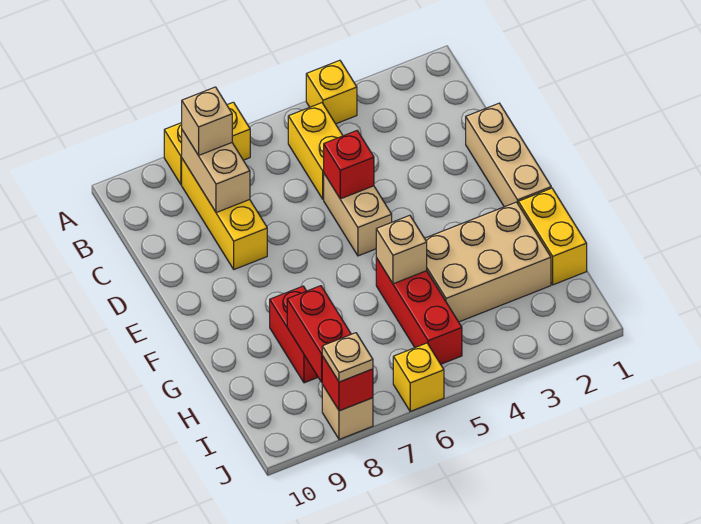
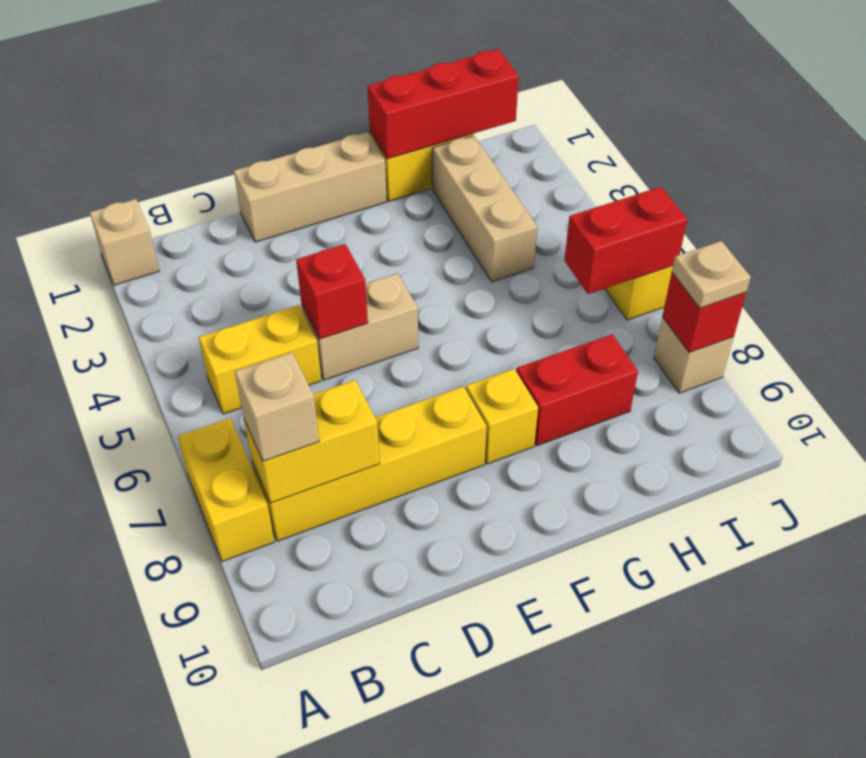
yellow 1x1 brick [306,60,357,124] -> yellow 1x1 brick moved to [466,369,538,464]
yellow 1x3 brick [182,159,267,269] -> yellow 1x4 brick [252,386,487,541]
tan 1x2 brick [182,130,250,213] -> yellow 1x2 brick [244,380,380,503]
tan 2x3 brick [425,202,551,322] -> tan 1x3 brick [432,136,537,282]
red 1x3 brick [376,258,462,364] -> red 1x3 brick moved to [368,49,519,159]
tan 1x1 brick [376,215,427,284] -> tan 1x1 brick moved to [90,199,159,285]
red 1x2 brick [287,286,351,382] -> red 1x2 brick moved to [564,187,687,294]

